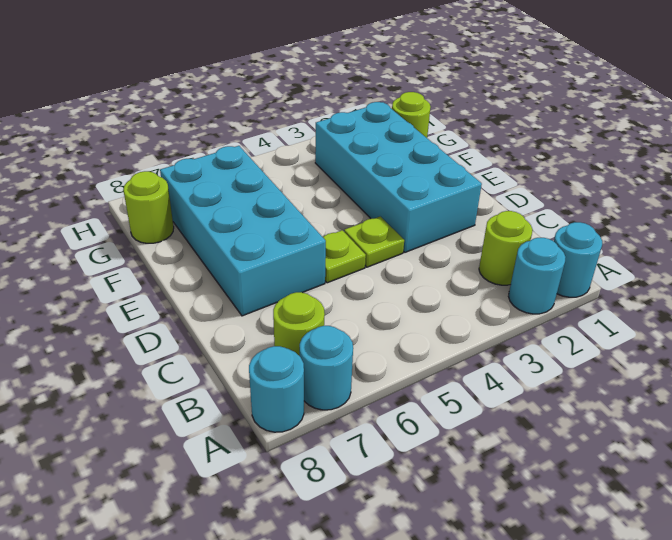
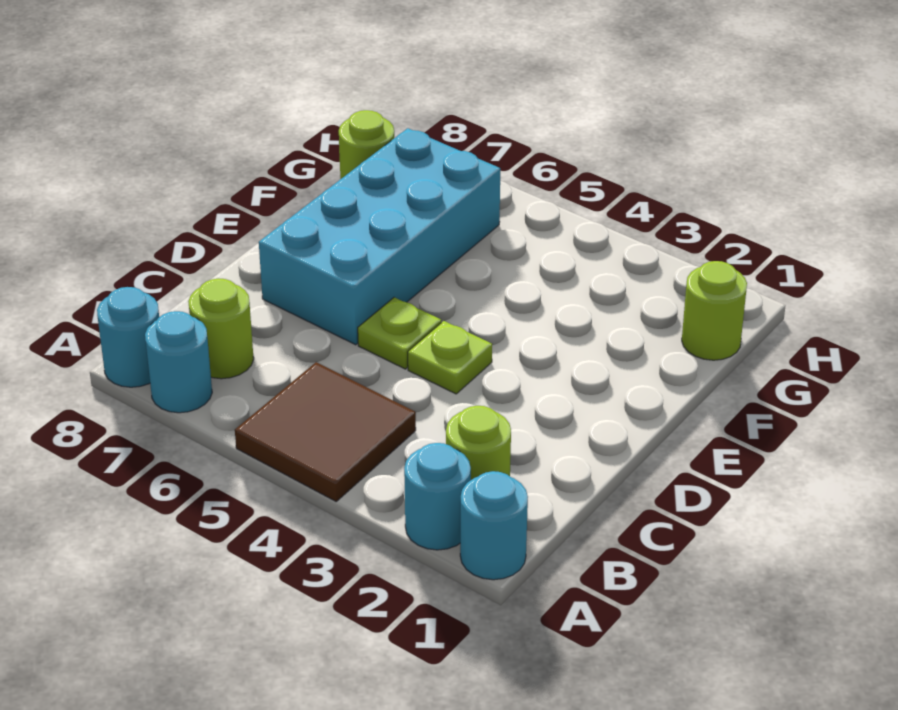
none -> brown 2x2 tile [235,362,416,501]
cyan 2x4 brick [315,102,482,252] -> none

